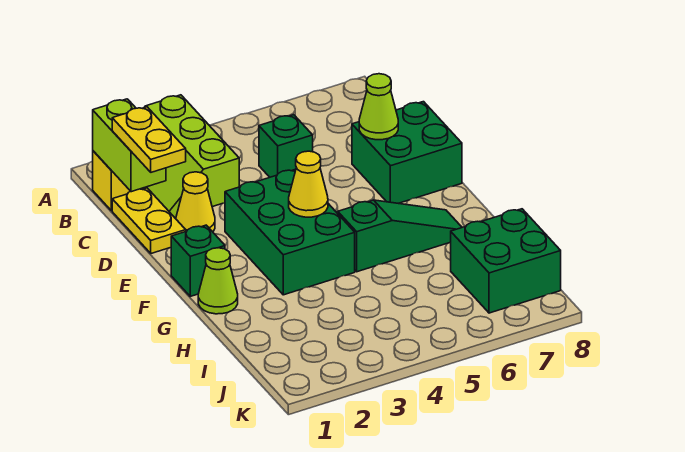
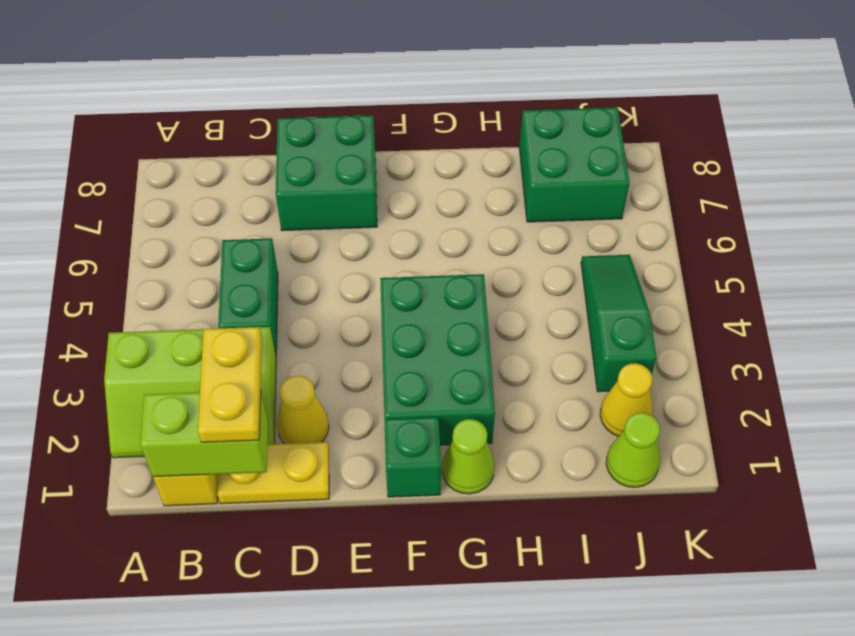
yellow 1x2 plate [112,107,186,172] -> yellow 1x2 plate turned to [198,327,262,442]
green 1x1 brick [259,115,313,177] -> green 1x2 brick [218,238,278,355]
lime 1x1 cone [359,74,398,140] -> lime 1x1 cone moved to [606,413,660,487]
green 2x3 brick [225,169,355,295] -> green 2x3 brick turned to [380,274,495,445]
yellow 1x1 cone [289,151,328,217] -> yellow 1x1 cone moved to [600,363,653,436]
green 1x3 slope [338,200,462,272] -> green 1x3 slope moved to [581,255,656,392]

